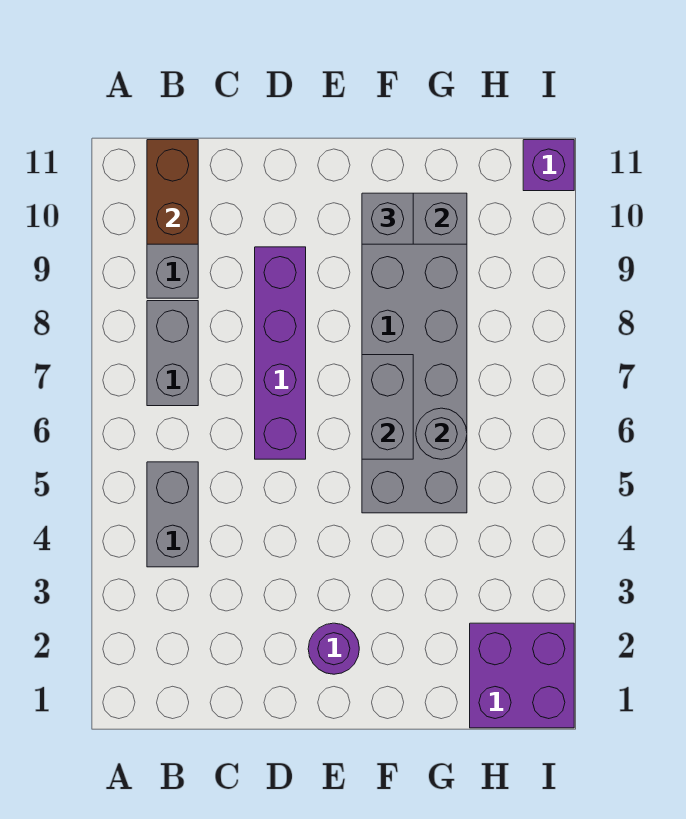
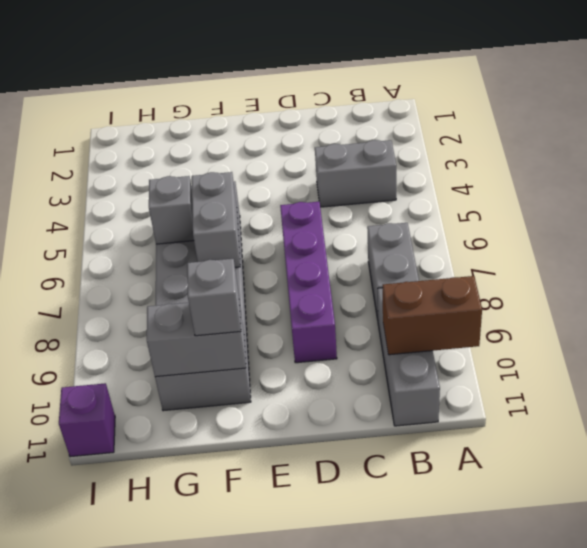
grey 1x2 brick [147,462,198,567] -> grey 1x2 brick turned to [315,140,396,207]
brown 1x2 brick [147,140,198,244] -> brown 1x2 brick turned to [383,276,482,355]
purple 1x1 round brick [308,623,359,674] -> none
grey 1x1 round brick [416,408,467,459] -> grey 1x1 brick [149,176,194,244]
purple 2x2 brick [470,623,574,728] -> none

